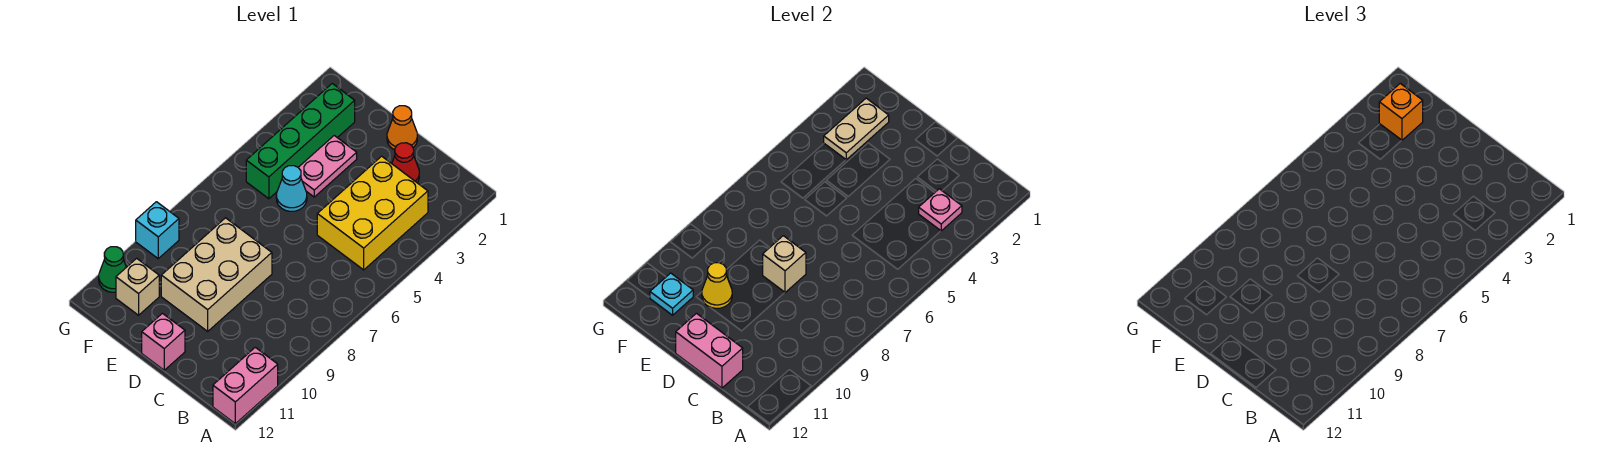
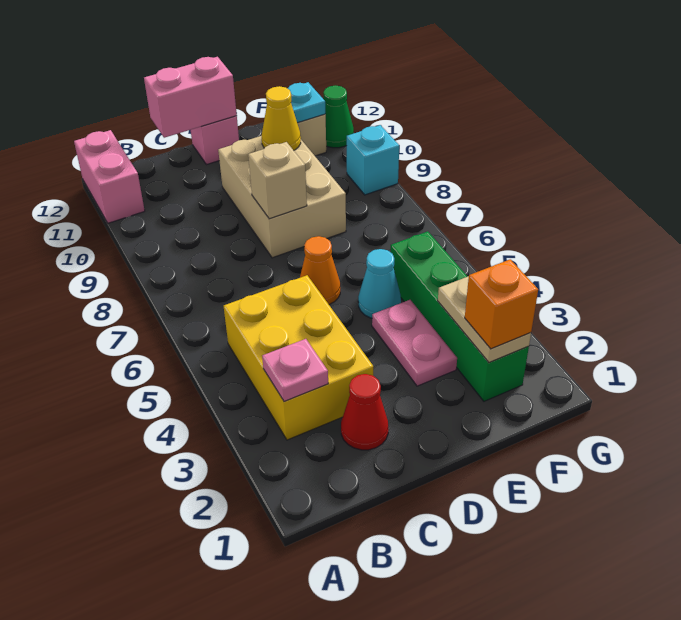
orange 1x1 cone [387,106,417,150] -> orange 1x1 cone moved to [300,236,340,304]

